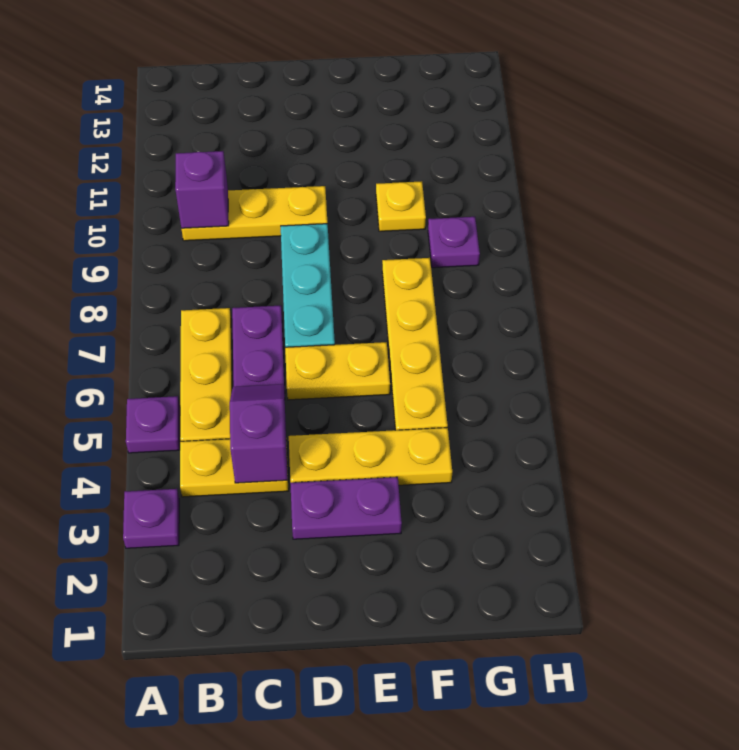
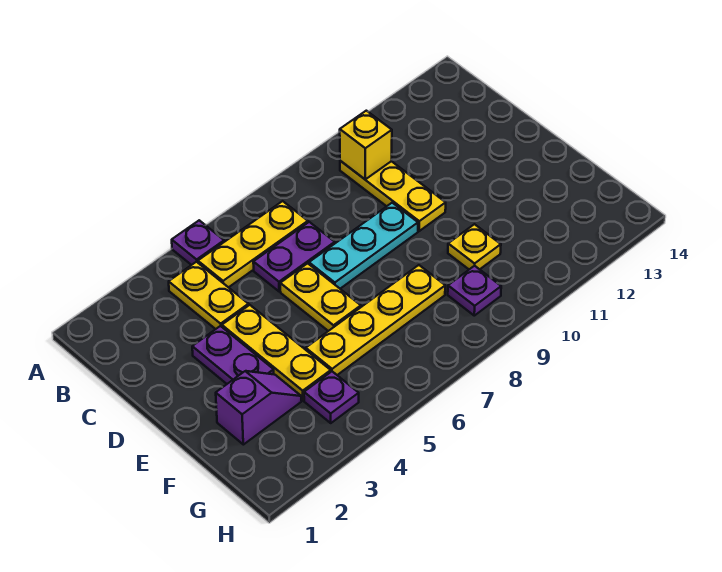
purple 1x1 plate [123,489,179,548] -> purple 1x1 plate moved to [304,372,359,423]
purple 1x1 brick [175,151,229,228] -> yellow 1x1 brick [340,111,392,179]
purple 1x2 slope [230,384,288,483] -> purple 1x2 slope moved to [216,371,302,445]

